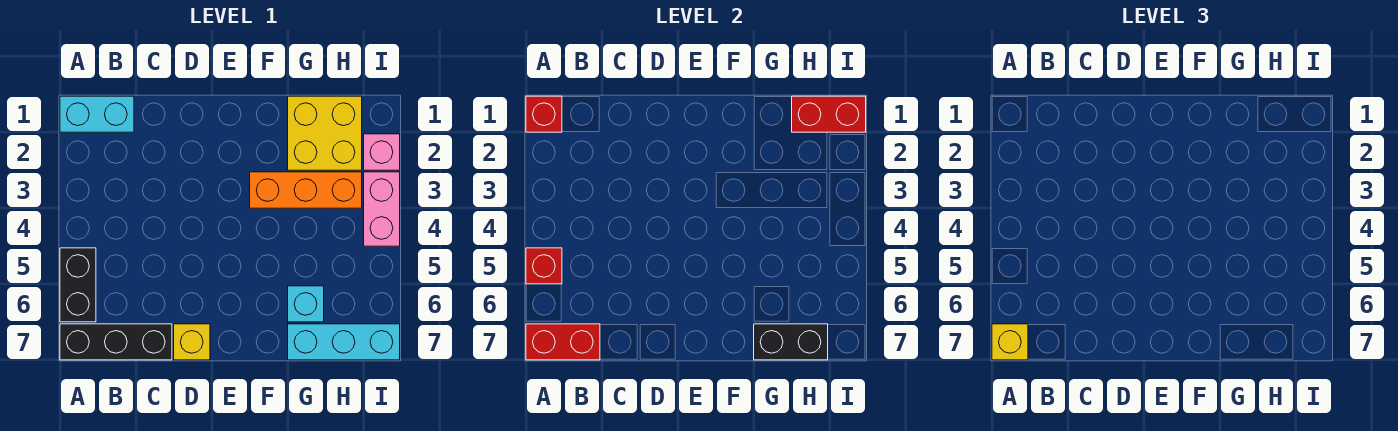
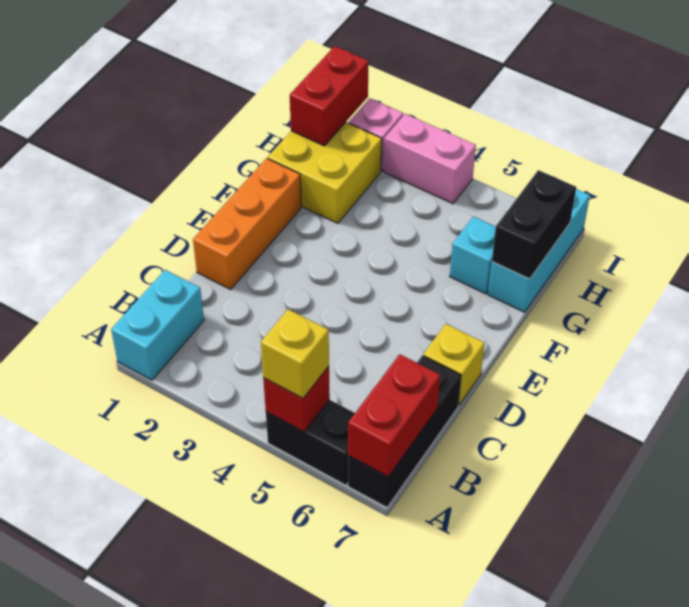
red 1x1 brick [526,96,562,132] -> none
yellow 1x1 brick [992,324,1028,360] -> yellow 1x1 brick moved to [261,309,329,398]
orange 1x3 brick [250,172,362,208] -> orange 1x3 brick moved to [193,158,301,289]

